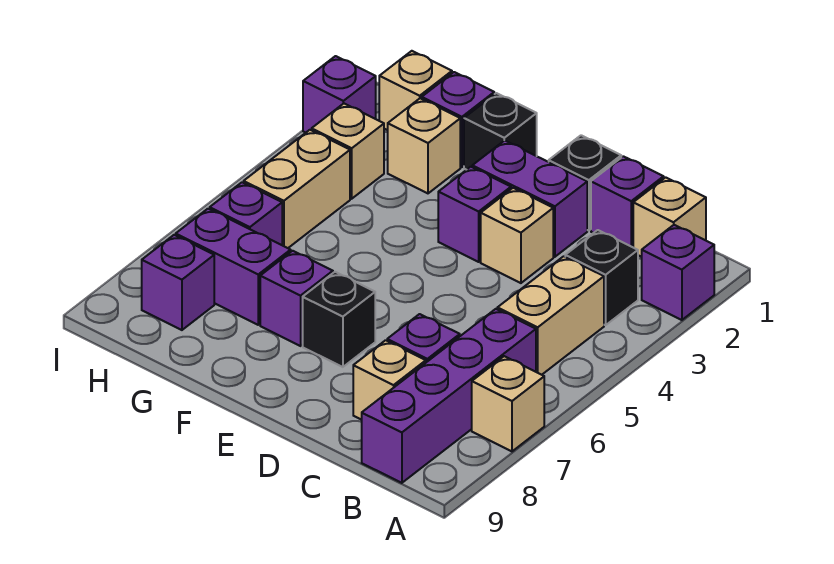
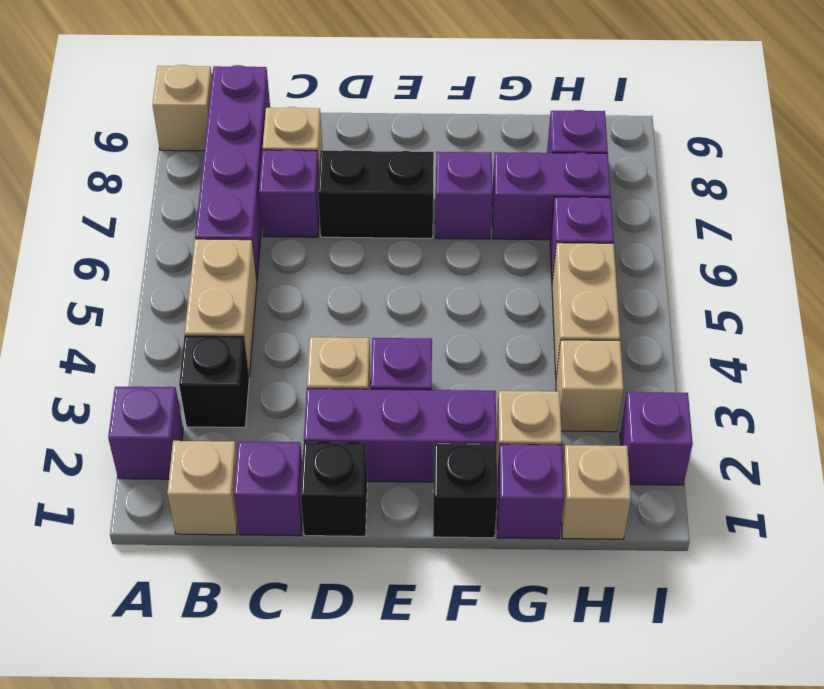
tan 1x1 brick [472,356,544,451] -> tan 1x1 brick moved to [152,65,212,151]
purple 1x2 brick [472,140,587,257] -> purple 1x3 brick [304,389,496,482]
black 1x1 brick [303,272,375,367] -> black 1x2 brick [318,150,434,238]

